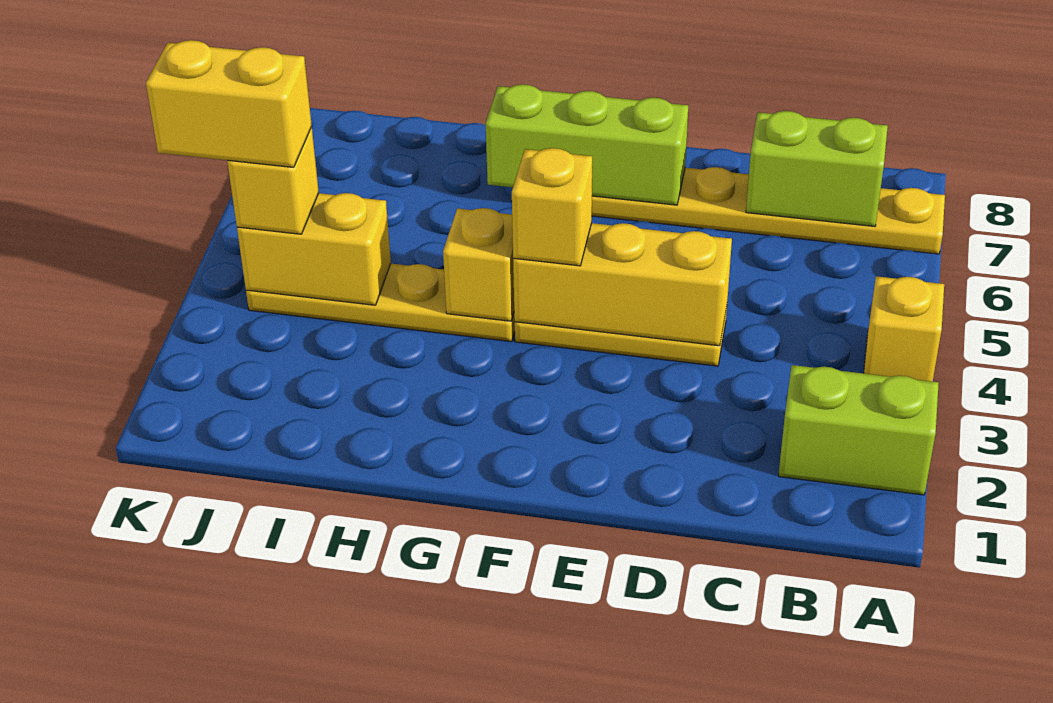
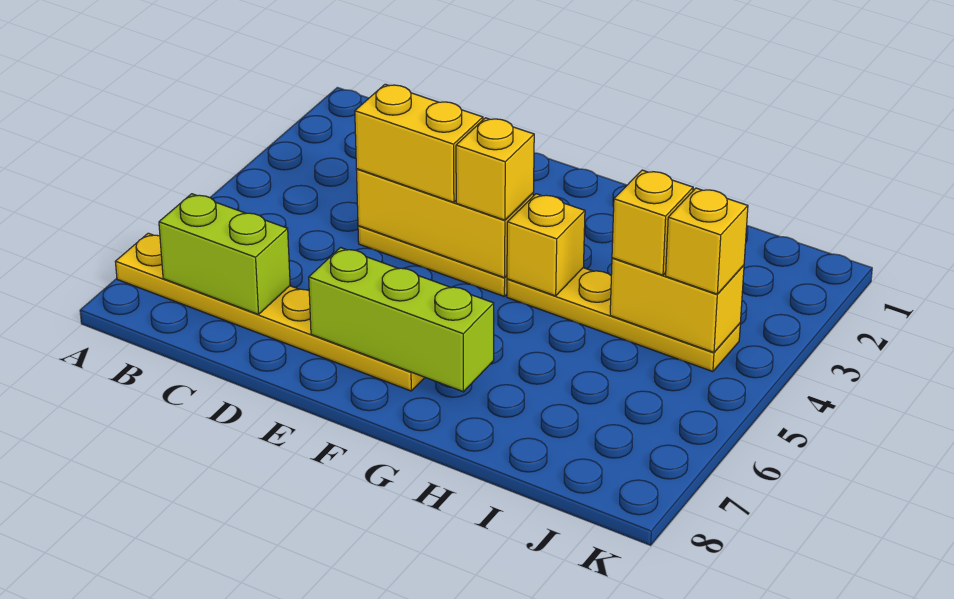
lime 1x2 brick [778,365,939,495] -> none
yellow 1x1 brick [864,276,944,382] -> yellow 1x1 brick moved to [612,170,693,275]
yellow 1x2 brick [146,40,312,167] -> yellow 1x2 brick moved to [355,84,483,202]

